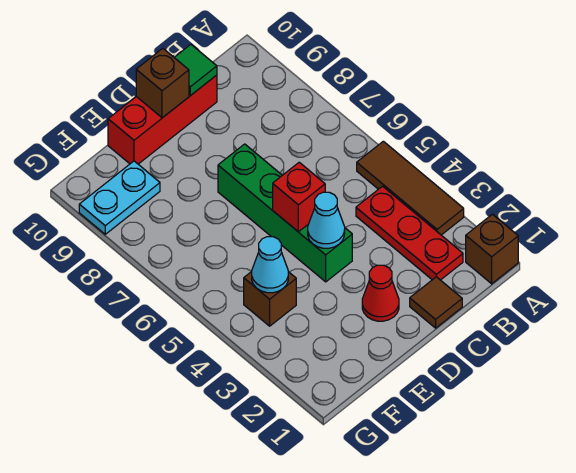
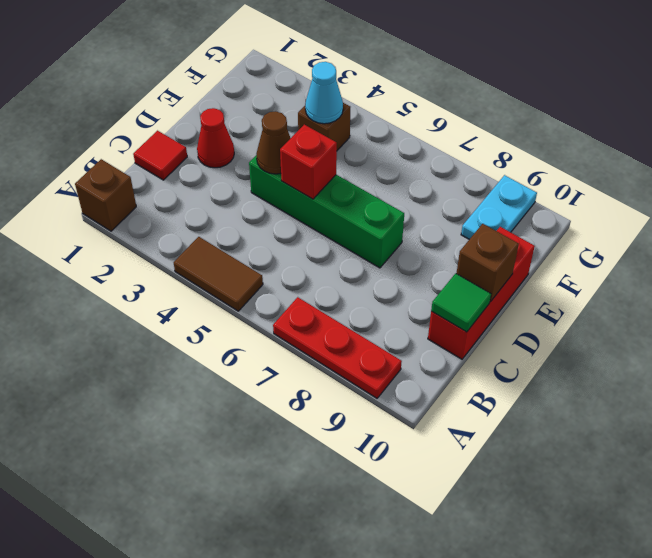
brown 1x3 tile [357,141,464,235] -> brown 1x2 tile [174,237,263,311]
red 1x3 plate [356,186,463,280] -> red 1x3 plate moved to [273,297,402,398]
brown 1x1 tile [410,277,462,328] -> red 1x1 tile [133,131,187,180]
cyan 1x1 cone [308,192,345,248] -> brown 1x1 cone [256,111,291,174]

